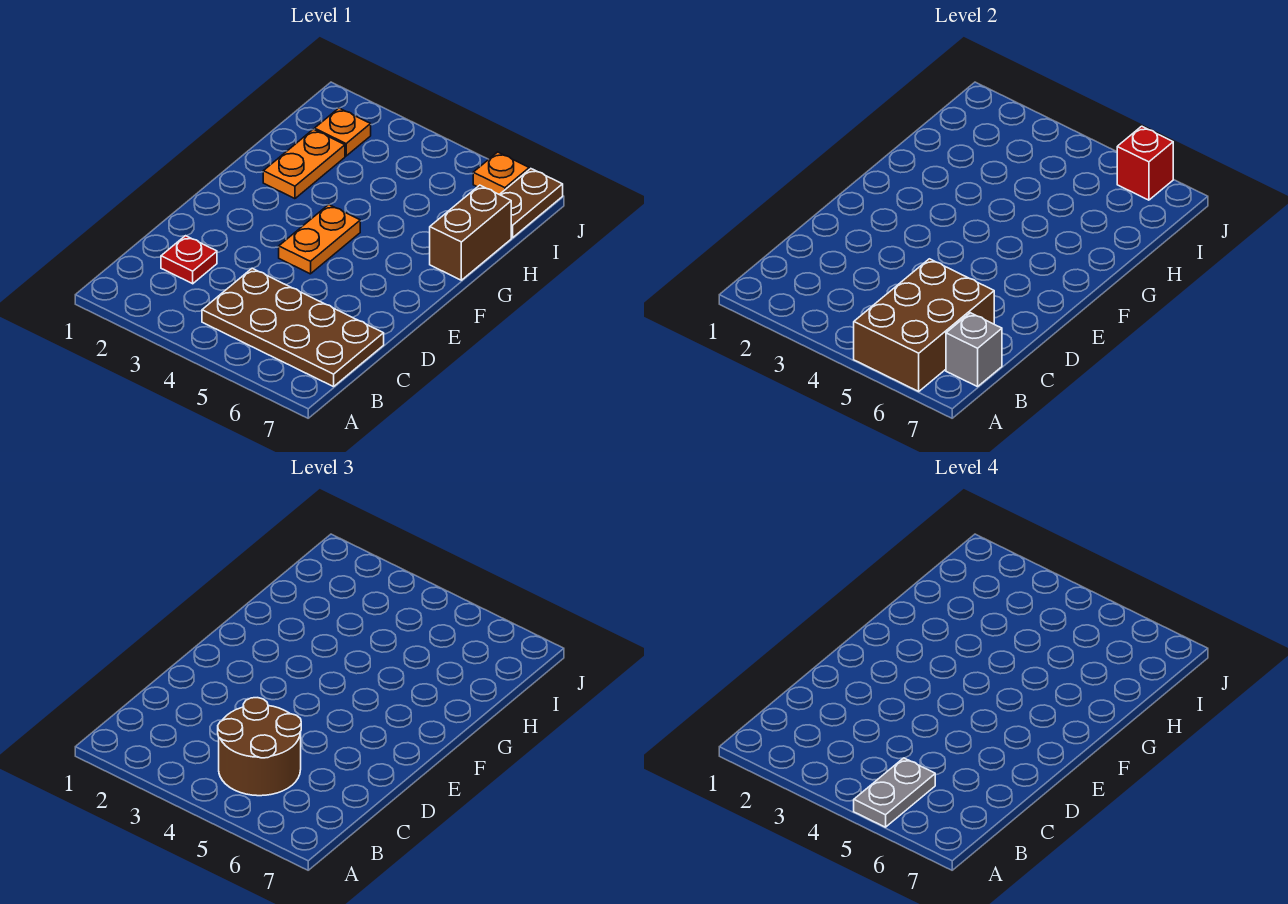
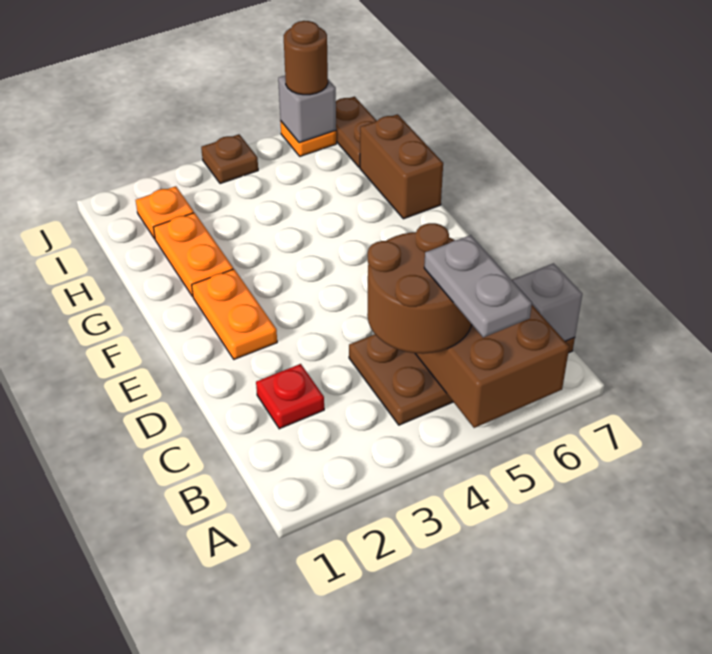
orange 1x2 plate [279,205,360,274] -> orange 1x2 plate moved to [192,269,277,359]
none -> brown 1x1 plate [201,134,258,184]
red 1x1 brick [1117,126,1173,200] -> grey 1x1 brick [278,76,336,143]
none -> brown 1x1 round brick [284,21,328,95]

